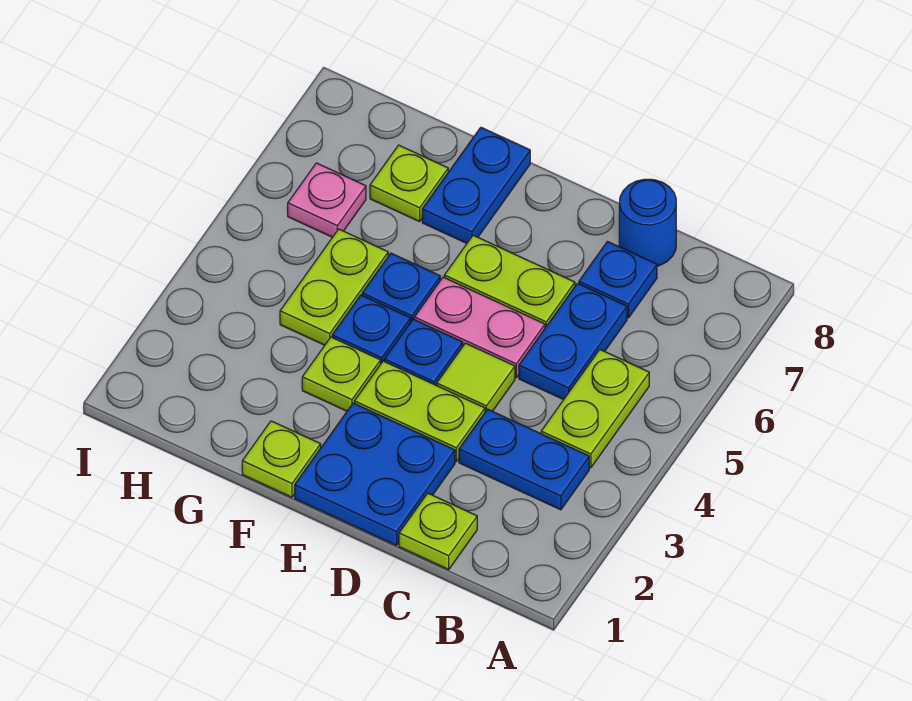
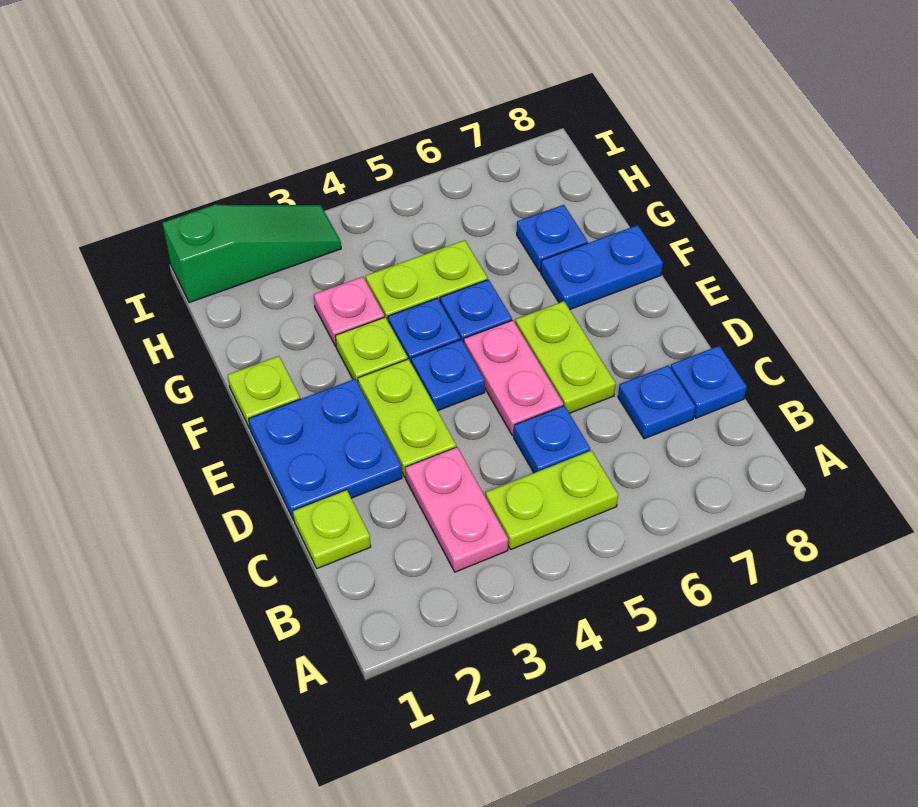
blue 1x2 plate [459,409,589,510] -> pink 1x2 plate [405,447,508,572]
blue 1x2 plate [519,283,627,400] -> blue 1x1 plate [514,406,590,473]
blue 1x1 round brick [619,179,676,266] -> blue 1x1 plate [671,346,747,418]
lime 1x1 tile [437,343,515,412] -> none
lime 1x1 plate [370,145,448,222] -> blue 1x1 plate [517,205,588,271]
pink 1x1 plate [288,163,366,237] -> pink 1x1 plate moved to [314,277,385,346]
none -> green 1x3 slope [163,205,341,303]

